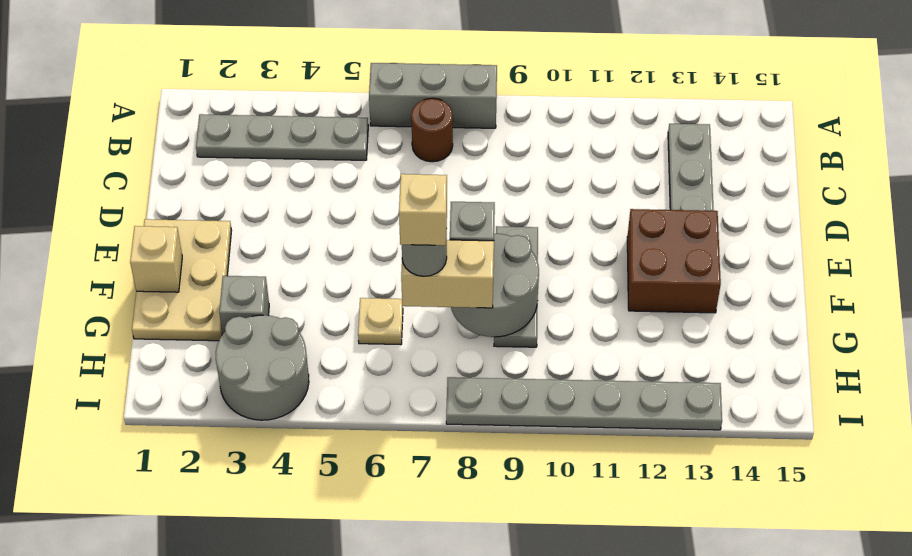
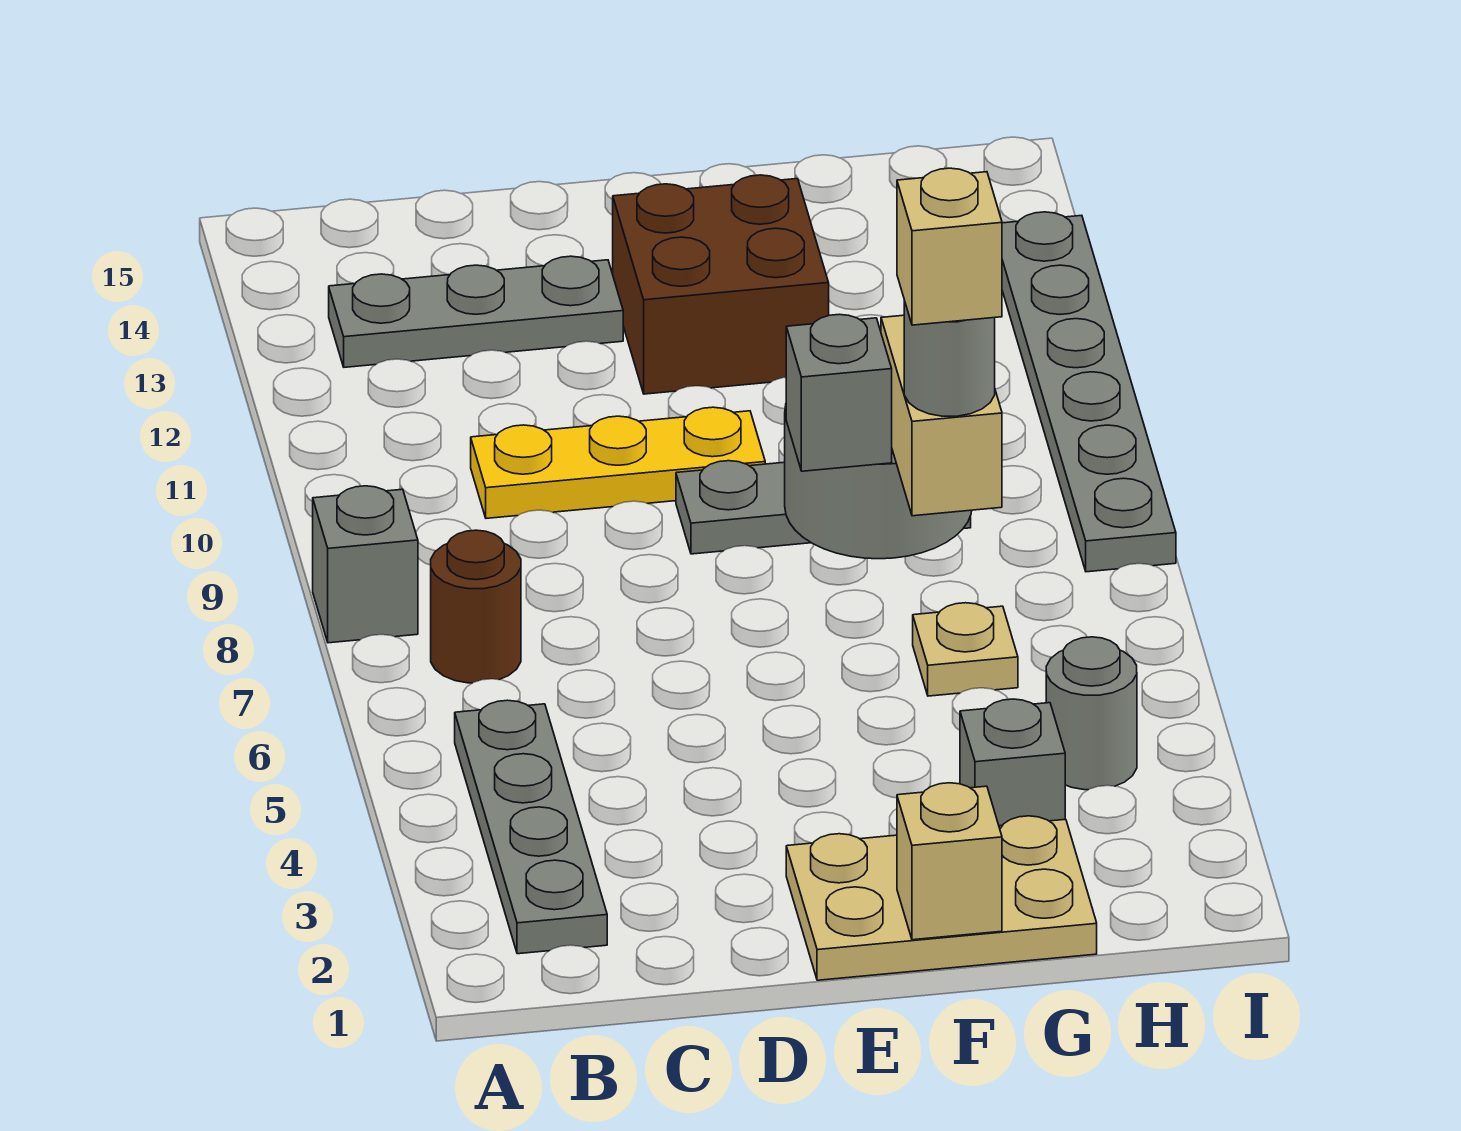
grey 1x3 brick [369,63,497,128] -> grey 1x1 brick [313,486,418,643]
none -> yellow 1x3 plate [471,407,765,518]
grey 2x2 round brick [216,315,309,420] -> grey 1x1 round brick [1046,637,1137,790]

